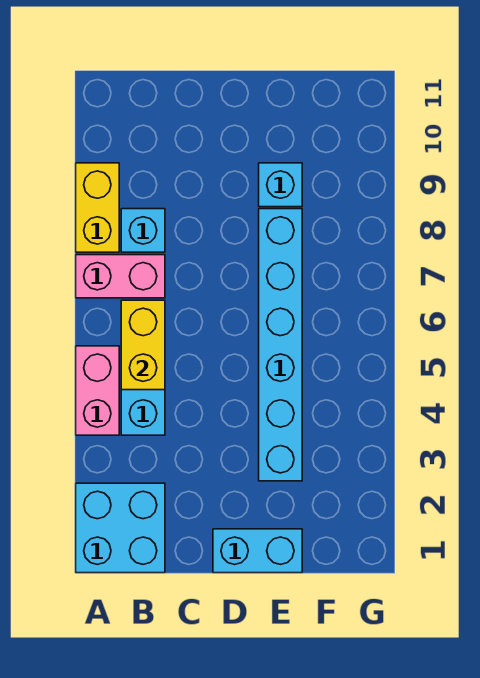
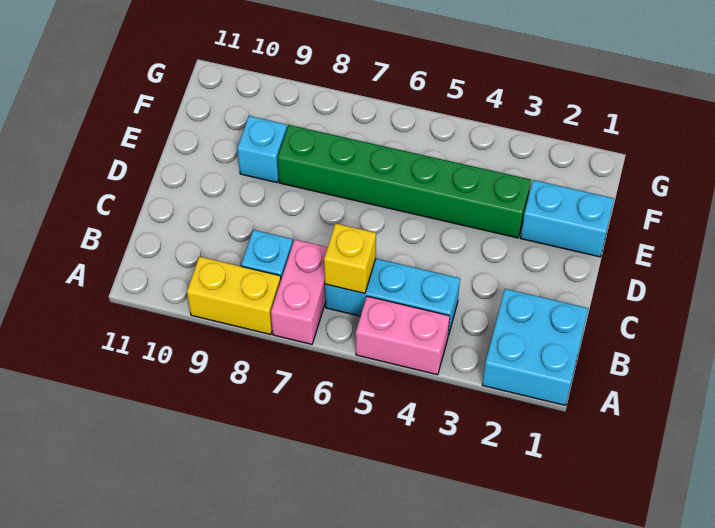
yellow 1x2 brick [121,300,165,390] -> yellow 1x1 brick [324,223,376,293]
cyan 1x2 brick [213,529,302,573] -> cyan 1x2 brick turned to [521,180,614,257]
cyan 1x6 brick [259,209,302,481] -> green 1x6 brick [278,125,531,238]

